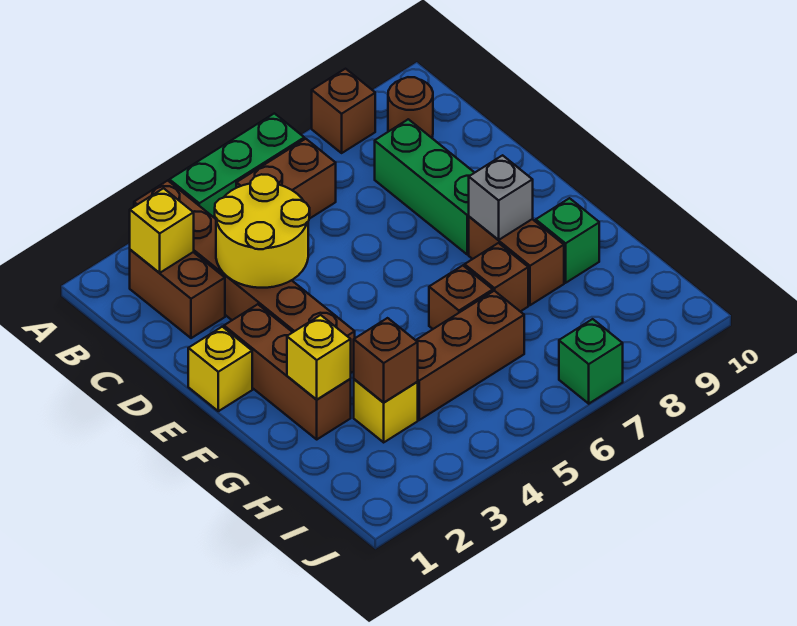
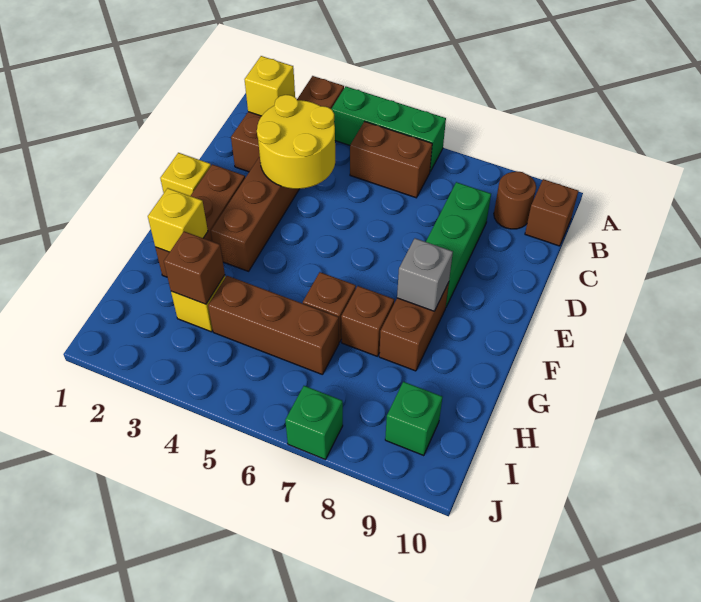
brown 1x1 brick [312,69,375,153] -> brown 1x1 brick moved to [525,179,578,246]
green 1x1 brick [536,198,599,283] -> green 1x1 brick moved to [385,382,442,456]

